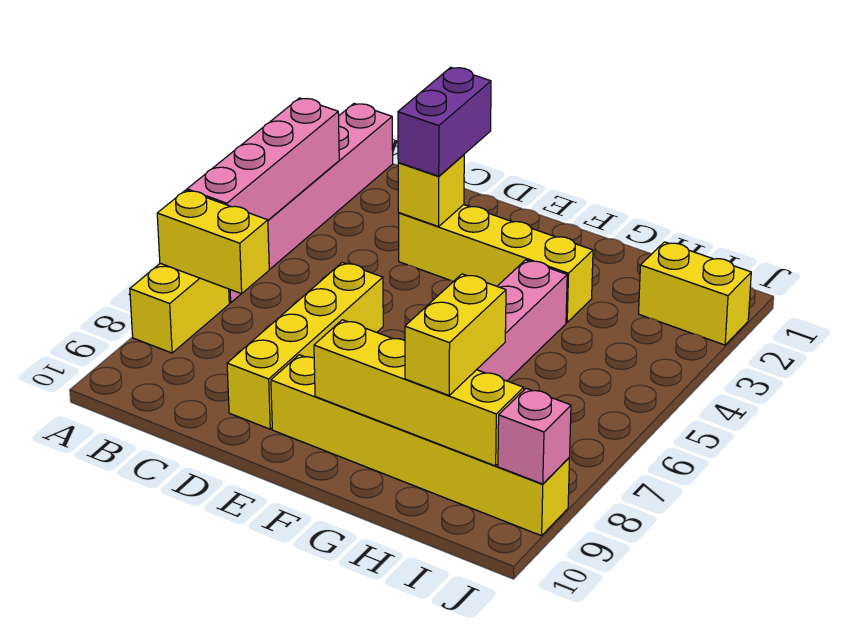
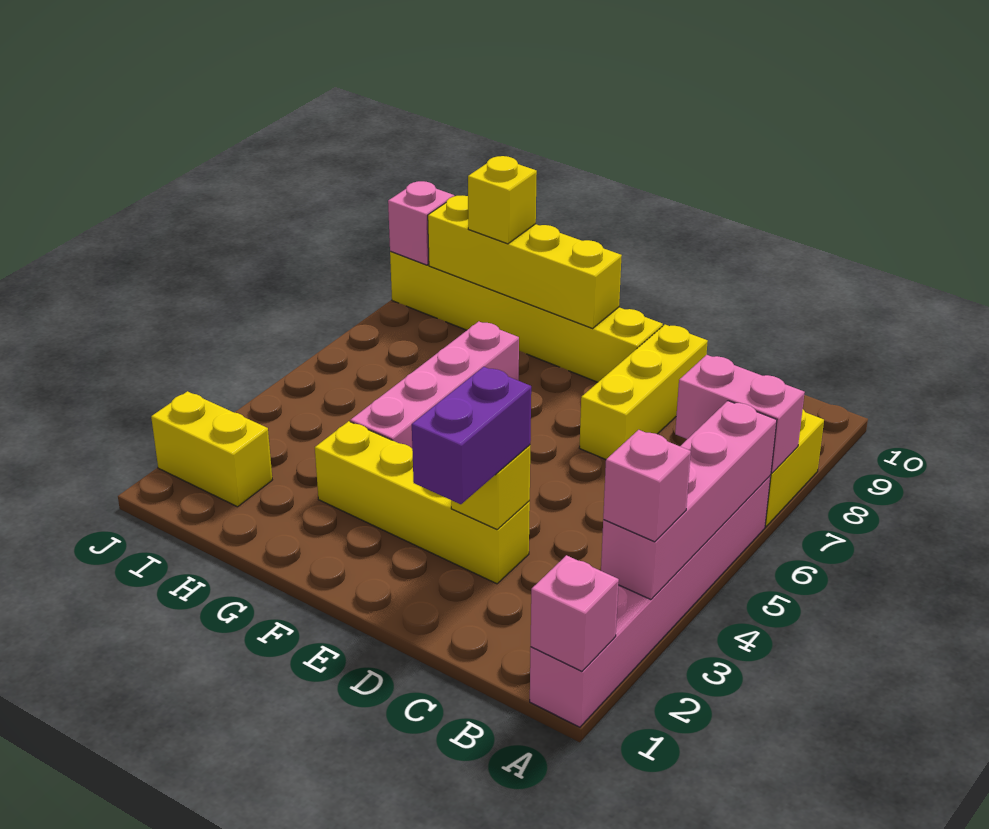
none -> pink 1x1 brick [531,555,619,671]
none -> pink 1x1 brick [603,430,691,542]
yellow 1x2 brick [157,190,269,294] -> pink 1x2 brick [675,355,805,473]
yellow 1x4 brick [227,262,383,429] -> yellow 1x3 brick [579,325,708,459]
yellow 1x2 brick [405,274,506,395] -> yellow 1x1 brick [468,156,537,244]

